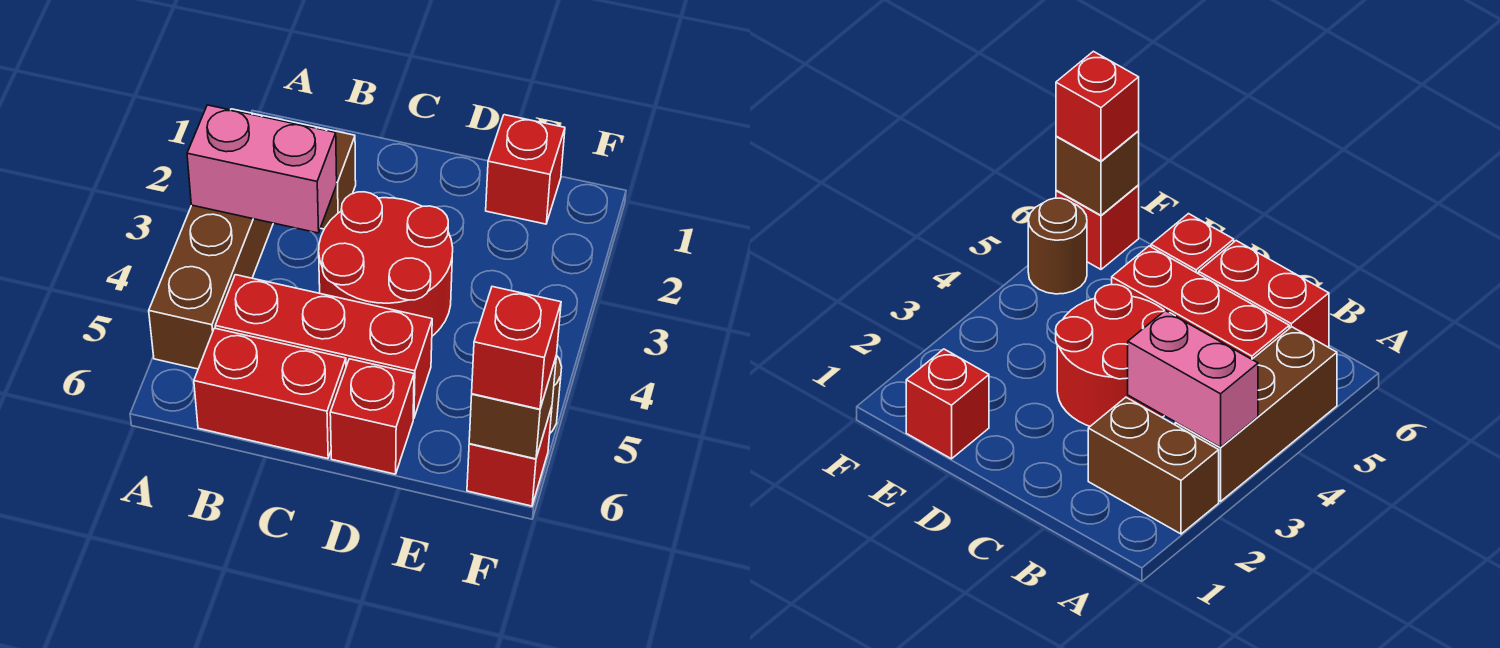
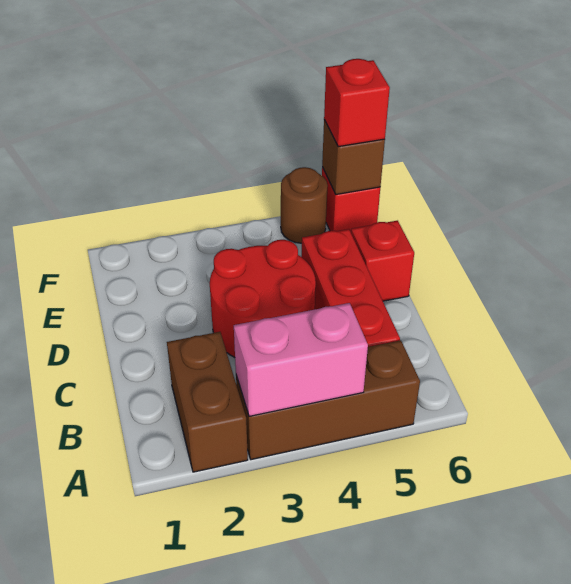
pink 1x2 brick [187,105,337,233] -> pink 1x2 brick turned to [234,303,368,416]
red 1x2 brick [194,328,346,459] -> none
red 1x1 brick [486,115,565,224] -> none

